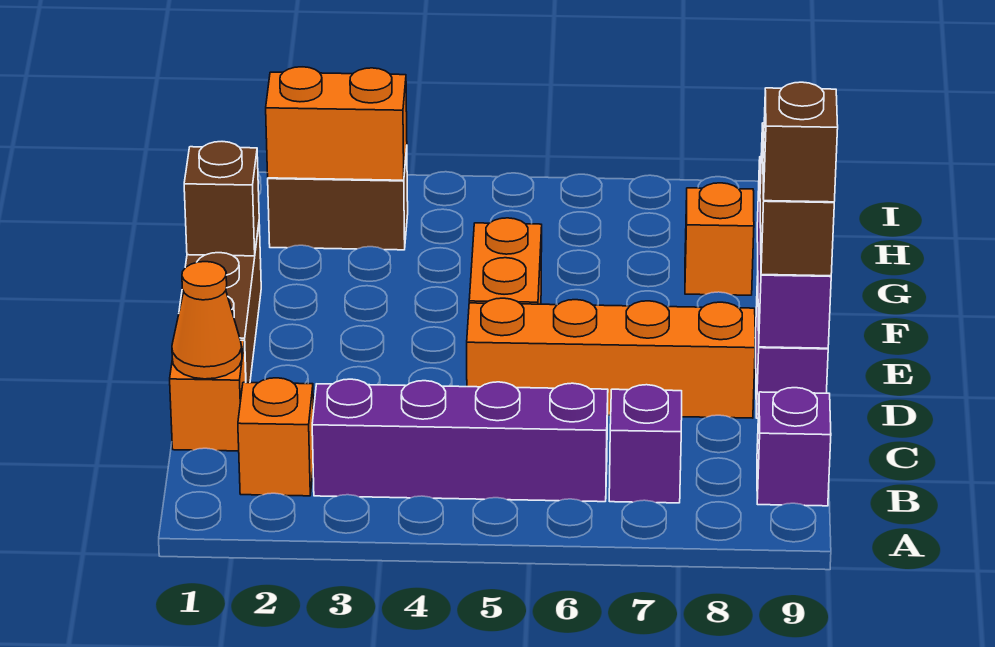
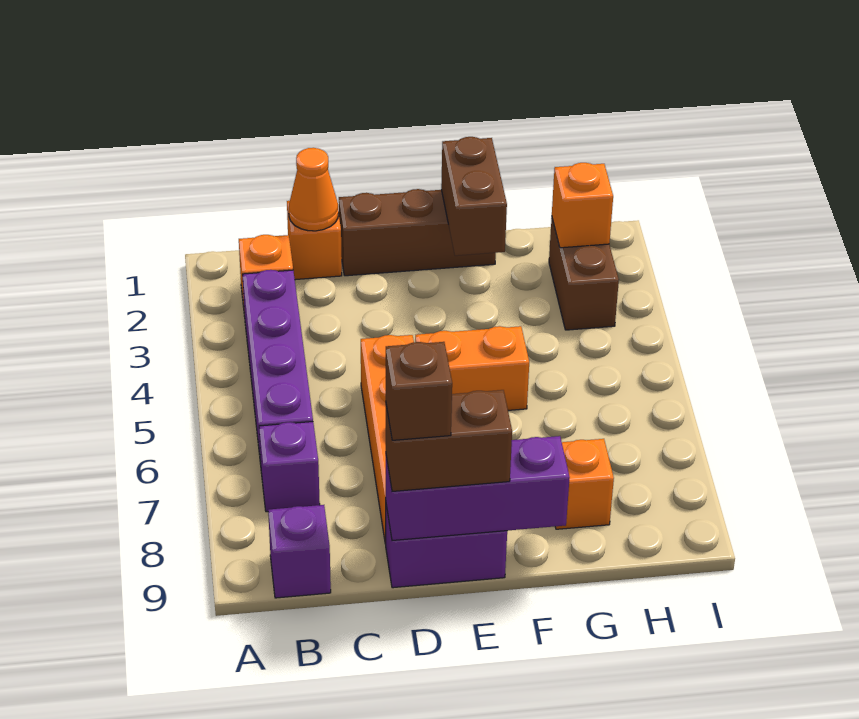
brown 1x1 brick [184,142,259,256] -> brown 1x2 brick [441,137,507,256]
orange 1x2 brick [266,67,407,180] -> orange 1x1 brick [552,163,613,248]

